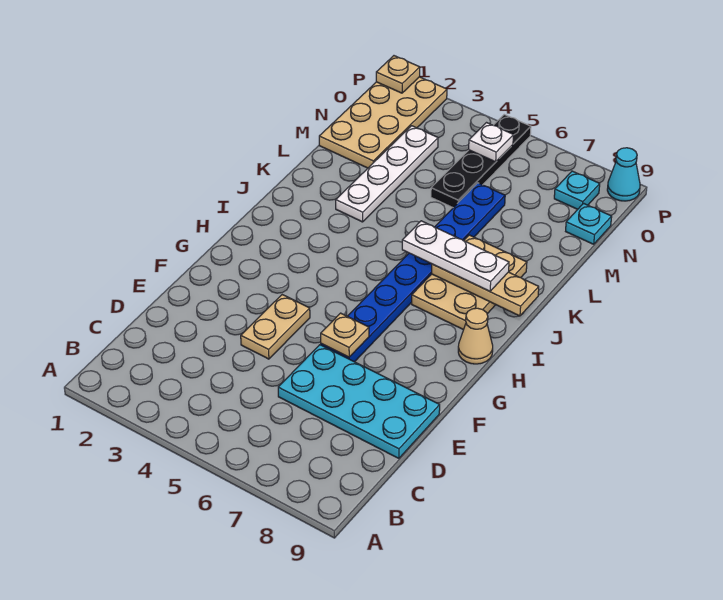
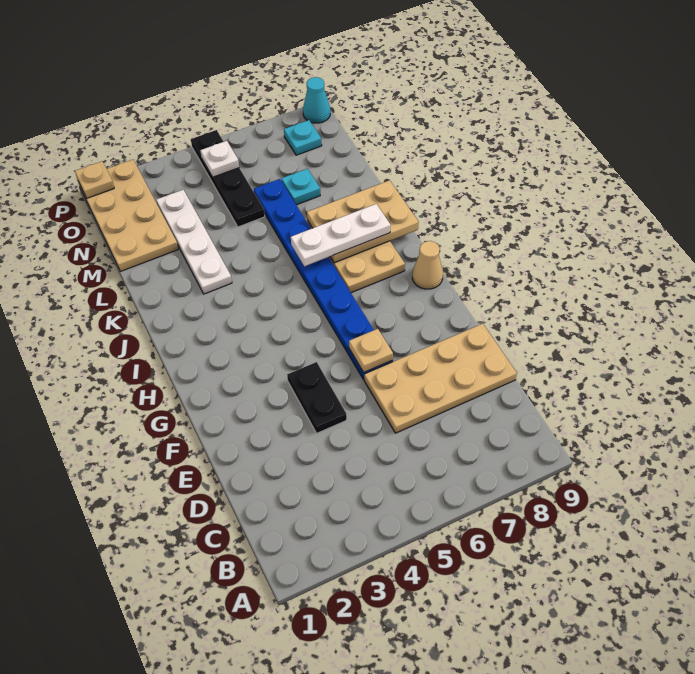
cyan 2x4 plate [278,345,440,458] -> tan 2x4 plate [364,324,517,433]
tan 1x2 plate [241,295,310,359] -> black 1x2 plate [287,362,347,433]
tan 1x3 plate [431,264,539,316] -> tan 2x3 plate [307,180,419,263]
cyan 1x1 plate [566,203,612,244] -> cyan 1x1 plate moved to [281,169,320,205]

